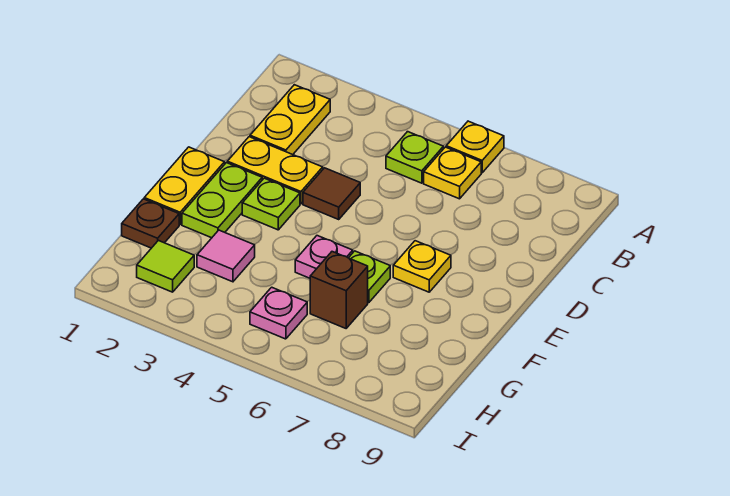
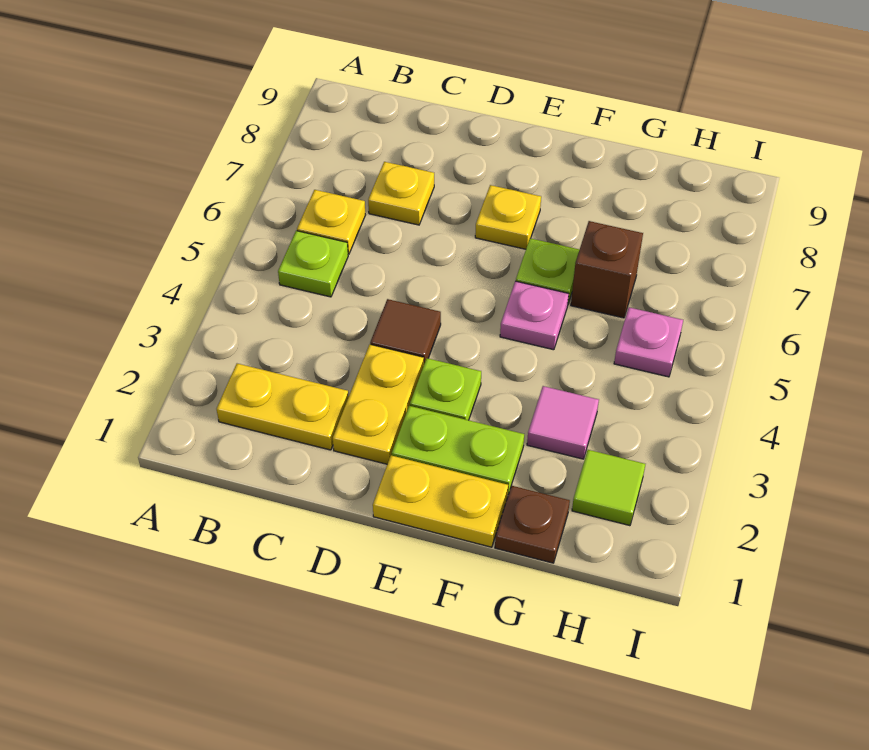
yellow 1x1 plate [446,121,504,173] -> yellow 1x1 plate moved to [368,162,434,225]

